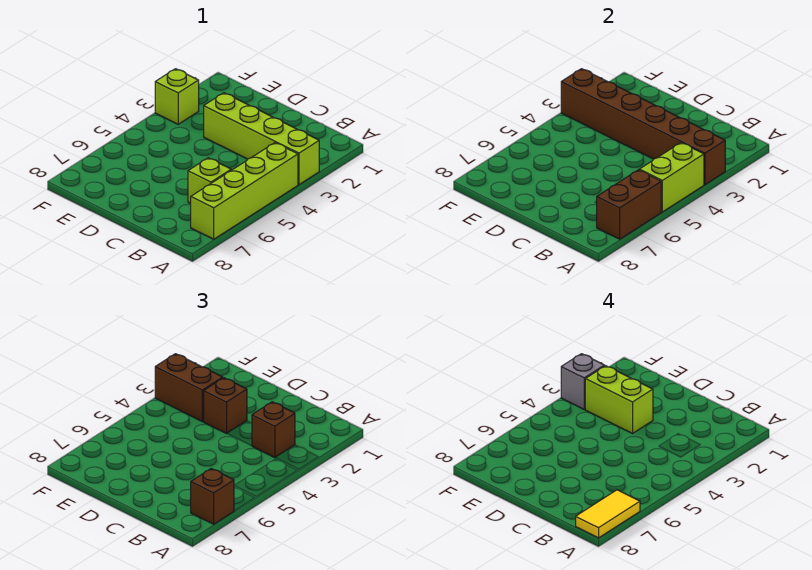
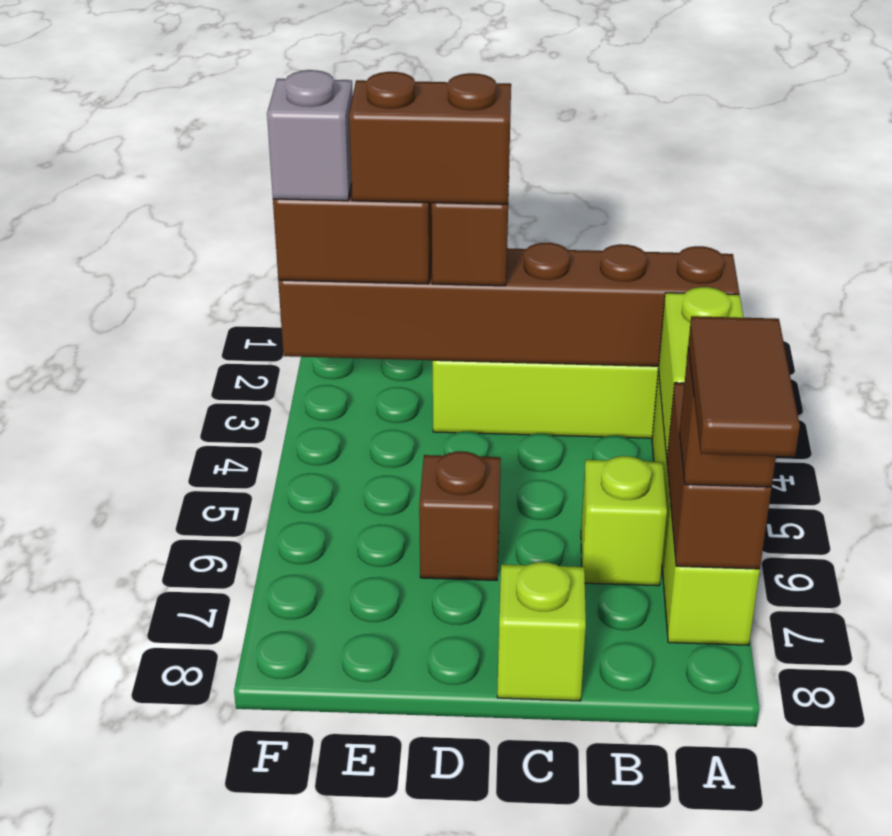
yellow 1x2 tile [576,490,640,538] -> brown 1x2 tile [688,316,800,457]
brown 1x1 brick [252,402,295,458] -> brown 1x1 brick moved to [419,451,501,580]
lime 1x2 brick [585,366,653,433] -> brown 1x2 brick [349,72,511,204]
lime 1x1 brick [155,69,199,124] -> lime 1x1 brick moved to [497,562,586,701]

